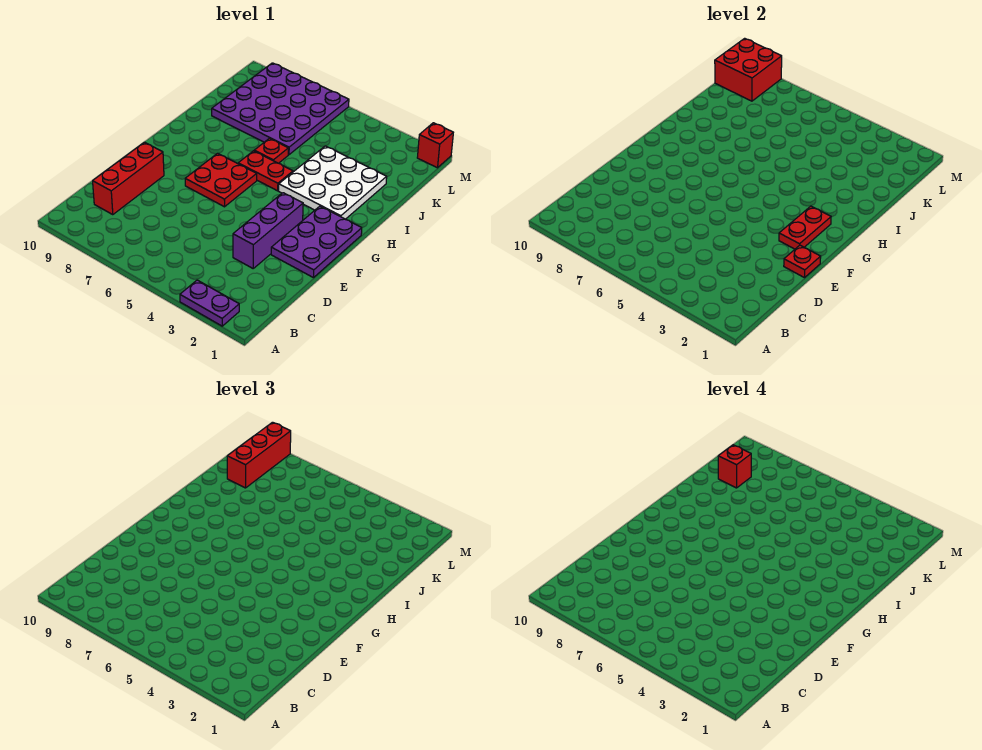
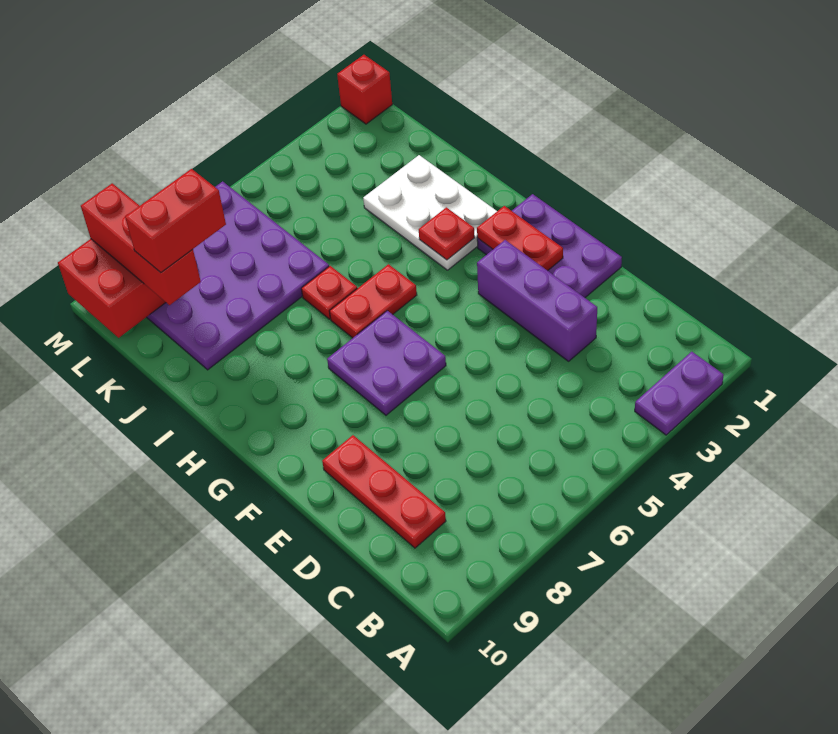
red 1x3 brick [93,142,164,215] -> red 1x3 plate [322,435,446,548]
red 1x1 plate [784,245,821,278] -> red 1x1 plate moved to [419,207,475,260]
red 2x2 plate [185,153,257,207] -> purple 2x2 plate [327,311,446,415]
white 3x3 plate [279,146,387,219] -> white 2x3 plate [363,155,497,270]
red 1x1 brick [718,445,751,488] -> red 1x2 brick [125,169,226,272]

